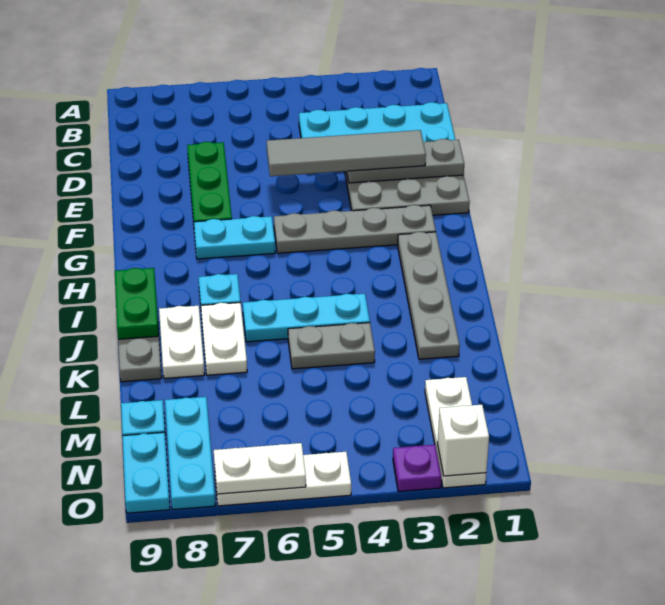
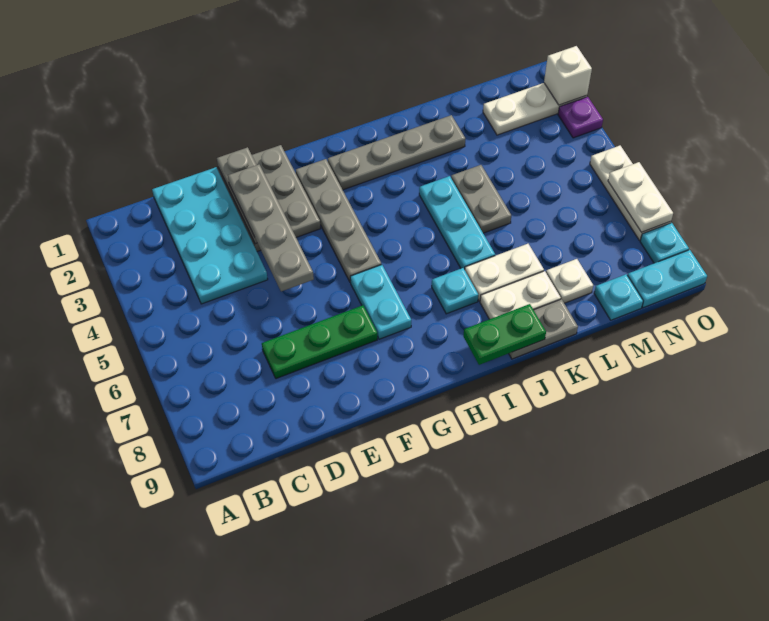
grey 1x4 tile [267,130,426,176] -> grey 1x4 plate [228,165,314,291]
none -> white 1x1 plate [546,259,593,303]
cyan 1x3 plate [165,397,216,510] -> cyan 1x1 plate [640,223,689,263]

